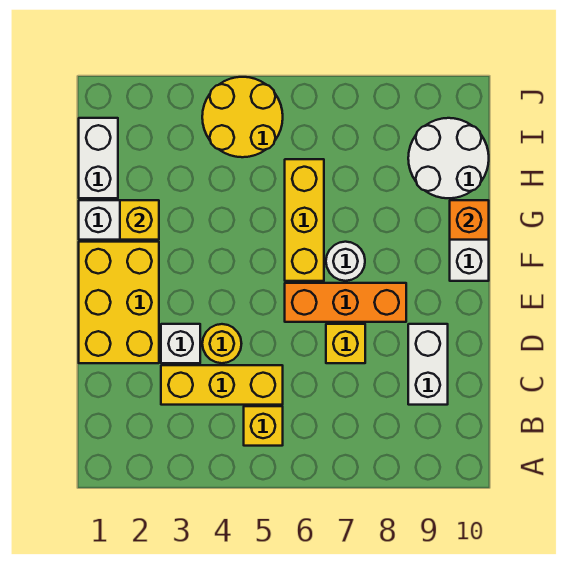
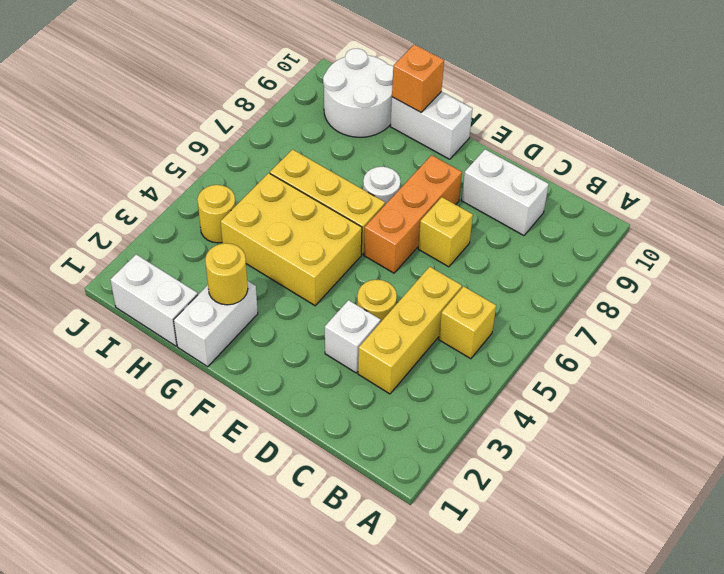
yellow 2x3 brick [79,242,159,363] -> yellow 2x3 brick moved to [221,173,362,306]
yellow 1x1 brick [120,200,159,240] -> yellow 1x1 round brick [205,243,248,305]
yellow 2x2 round brick [202,77,283,157] -> yellow 1x1 round brick [197,185,236,243]

